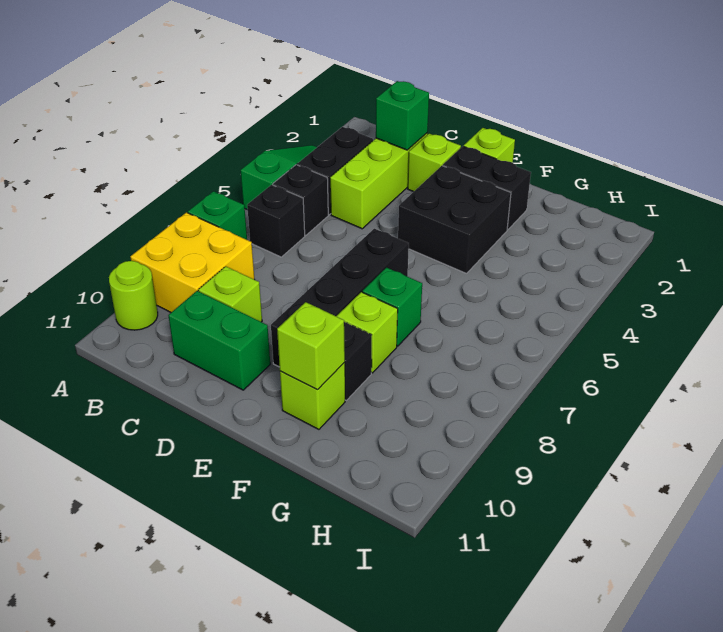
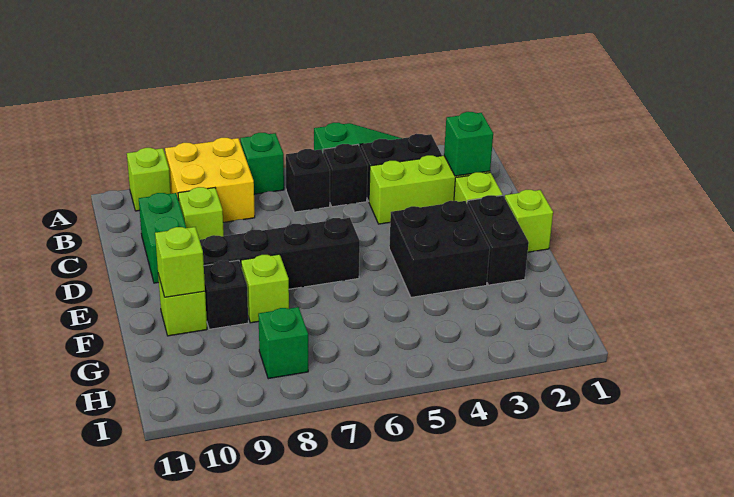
lime 1x1 round brick [109,261,158,330] -> lime 1x1 brick [127,148,171,211]
green 1x1 brick [362,268,422,346] -> green 1x1 brick moved to [258,307,308,379]

